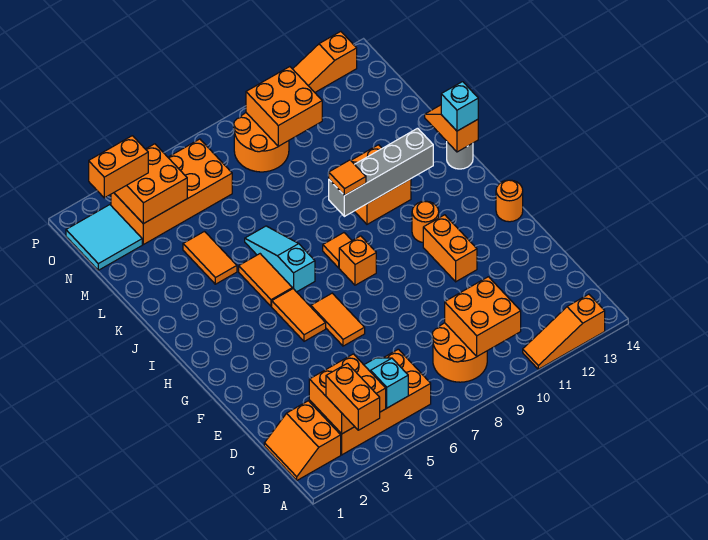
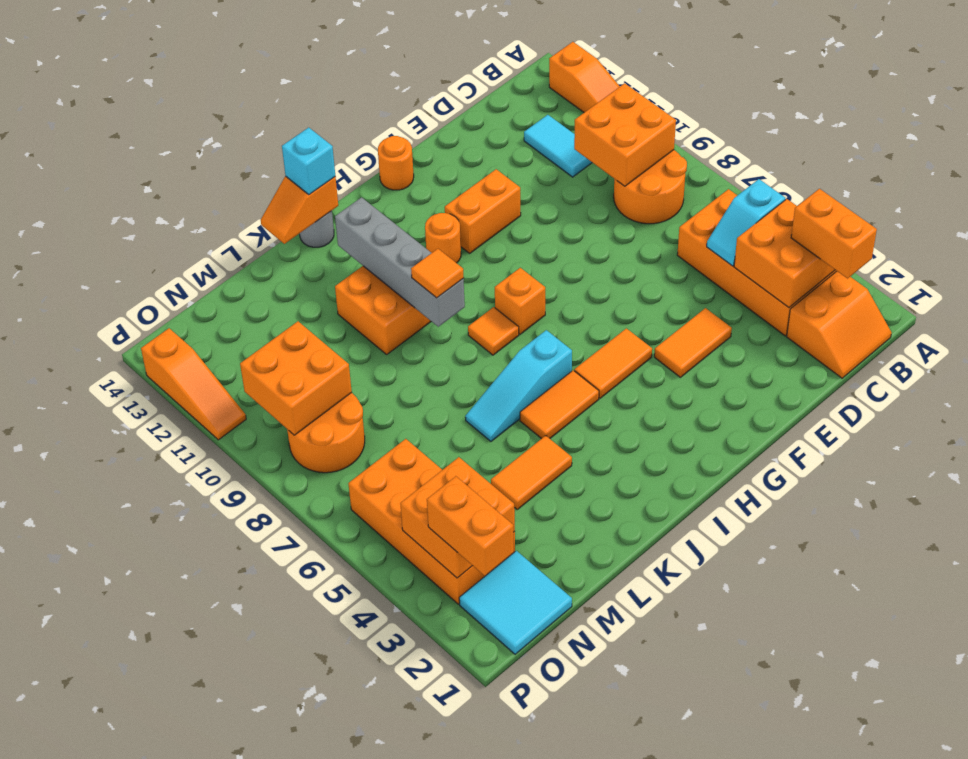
orange 1x2 brick [326,363,380,430] -> orange 1x2 brick turned to [791,189,877,278]
none -> cyan 1x2 tile [524,115,592,177]
orange 1x2 tile [311,293,365,346] -> orange 1x2 tile moved to [654,308,732,377]

